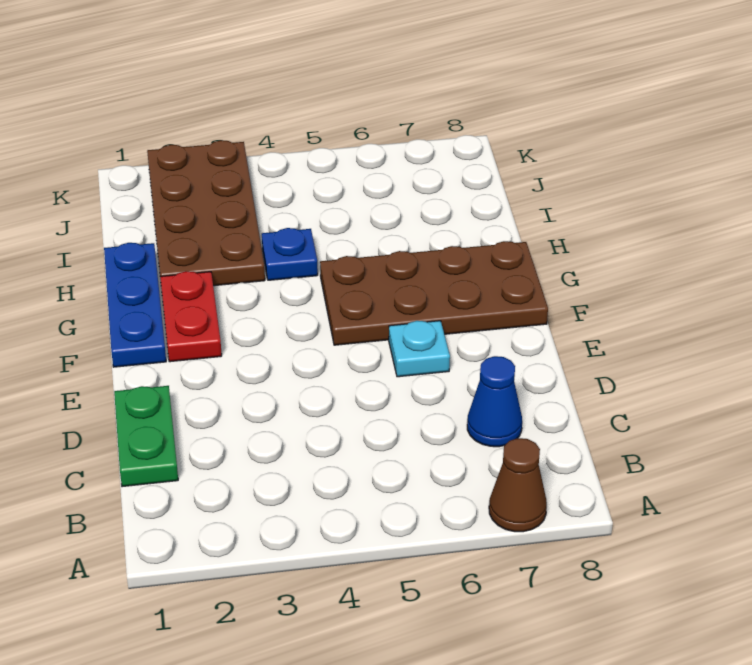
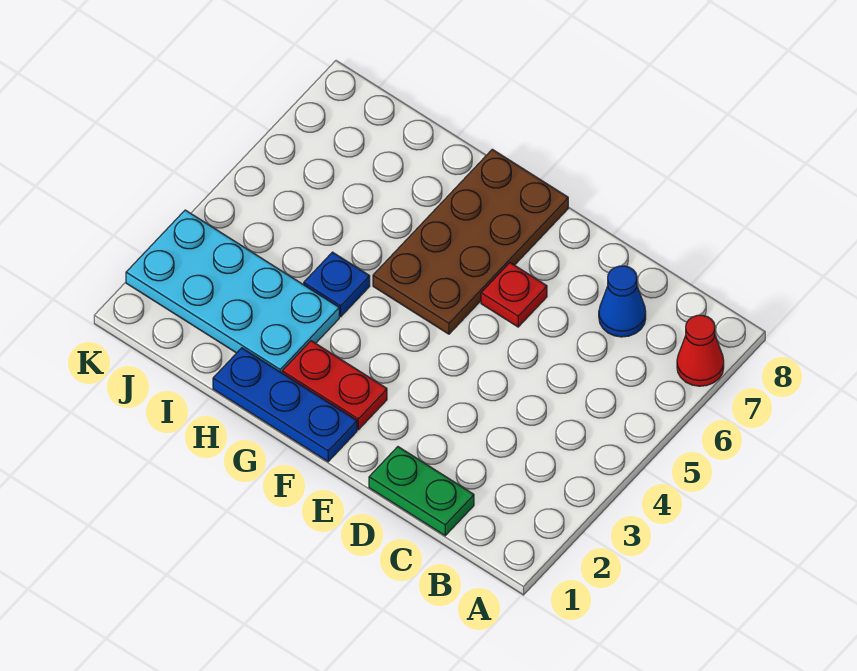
brown 1x1 cone [489,438,547,532] -> red 1x1 cone [677,315,724,386]
cyan 1x1 plate [389,321,450,377] -> red 1x1 plate [481,263,547,327]
brown 2x4 plate [147,140,265,286] -> cyan 2x4 plate [126,210,339,373]

